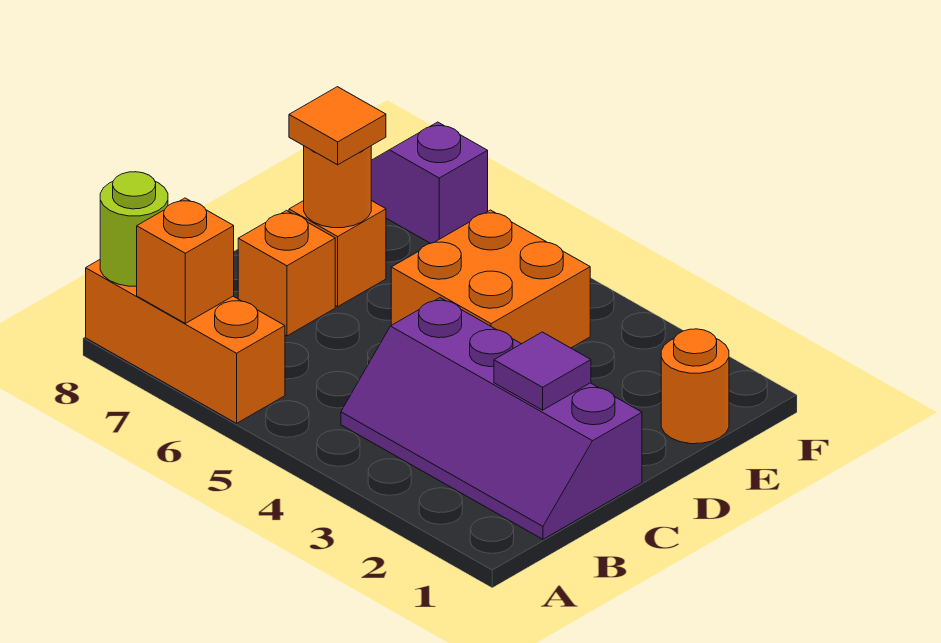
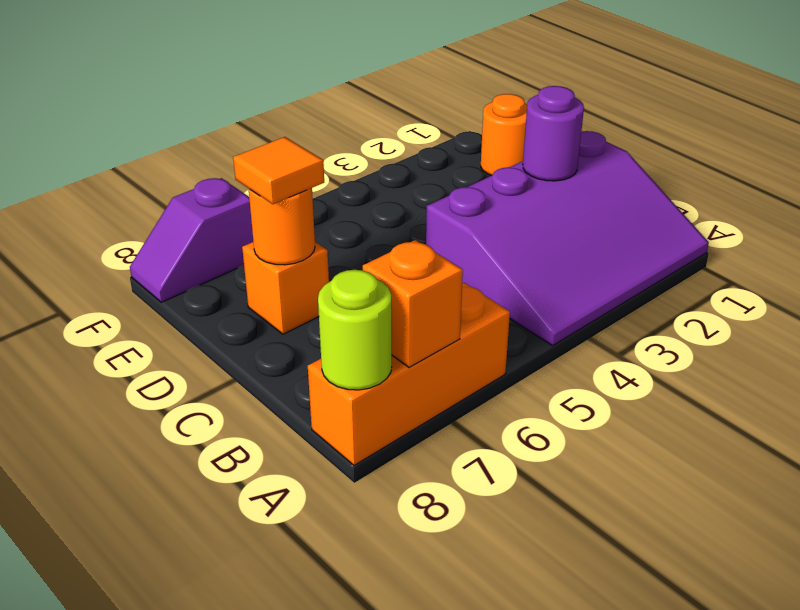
purple 2x4 slope [341,298,642,539] -> purple 3x4 slope [426,131,709,346]
purple 1x1 tile [494,332,591,410] -> purple 1x1 round brick [523,86,584,181]
orange 1x1 brick [238,211,335,336] -> none
orange 2x2 brick [391,210,590,348] -> none

